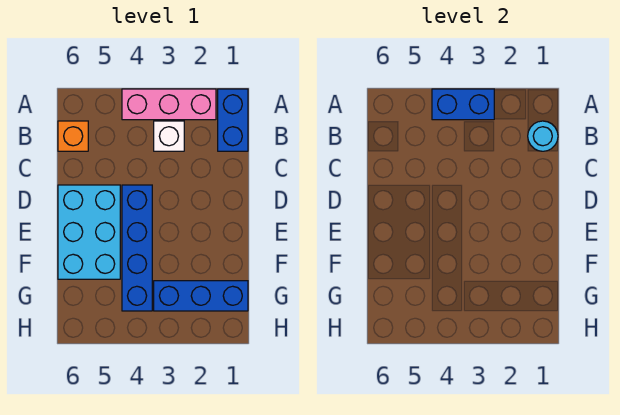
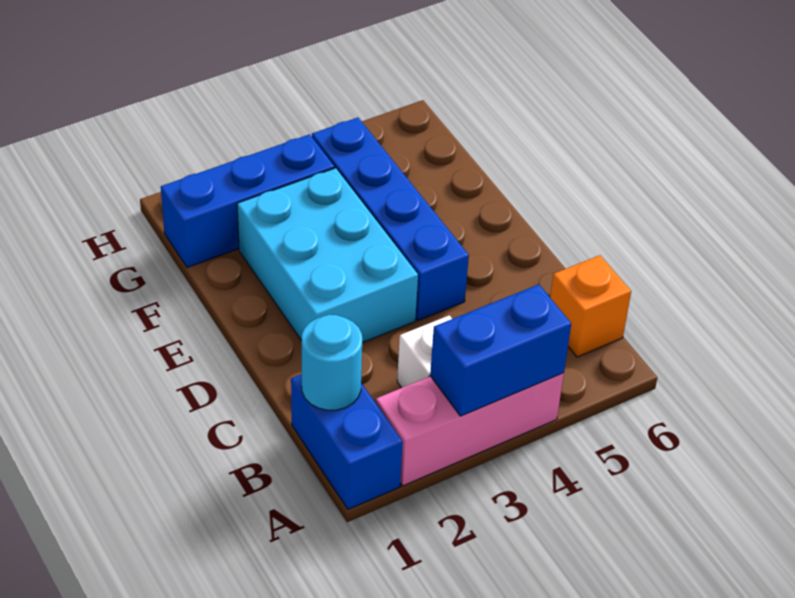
cyan 2x3 brick [58,185,120,279] -> cyan 2x3 brick moved to [237,168,418,343]

